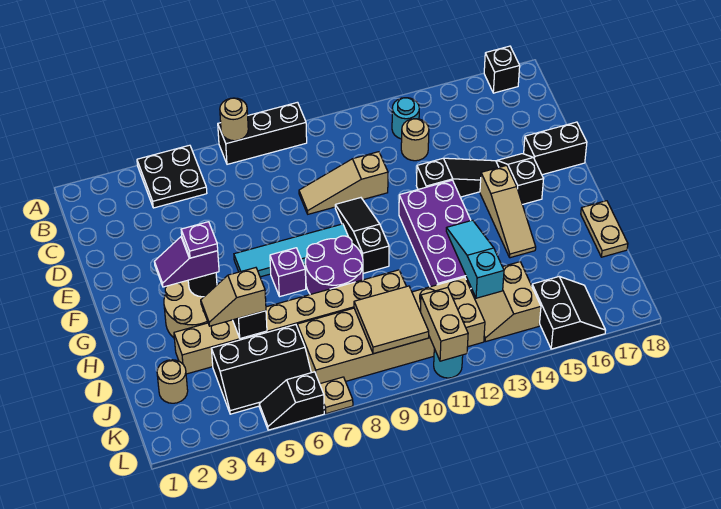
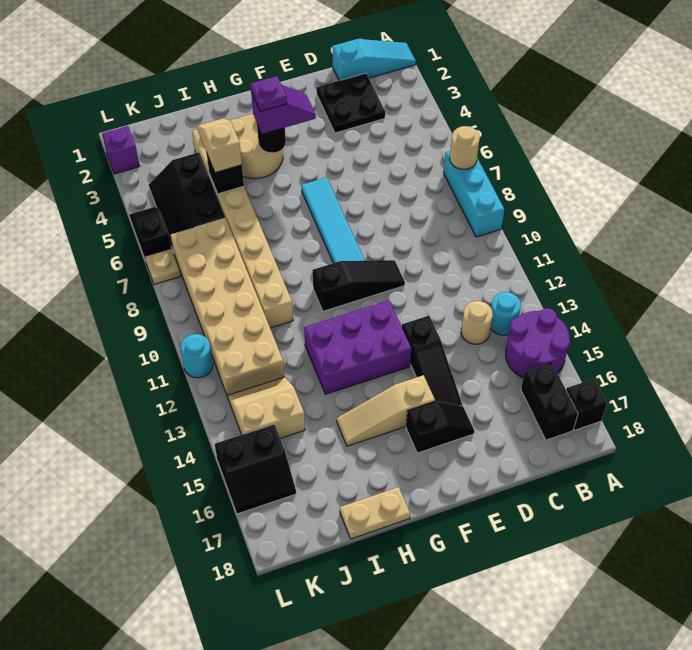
black 2x2 plate [137,145,207,208] -> black 2x2 plate moved to [316,73,385,133]
black 1x3 brick [218,102,307,164] -> cyan 1x3 brick [444,151,504,237]
tan 1x3 slope [299,152,388,214] -> none
black 1x2 brick [524,122,587,175] -> black 1x2 brick moved to [521,363,578,440]
purple 2x4 brick [399,180,471,289] -> purple 2x3 brick [304,300,411,394]
purple 1x2 slope [154,236,219,287] -> purple 1x2 slope turned to [251,85,316,134]
purple 1x1 brick [270,248,306,297] -> purple 1x1 brick moved to [102,126,140,174]
purple 2x2 round brick [305,236,363,294] -> purple 2x2 round brick moved to [506,308,570,378]
cyan 1x3 slope [446,220,504,298] -> cyan 1x3 slope moved to [332,39,416,81]
tan 1x1 round brick [157,360,188,403] -> none
tan 2x2 tile [354,286,429,354] -> none
tan 1x2 brick [420,288,468,361] -> none

